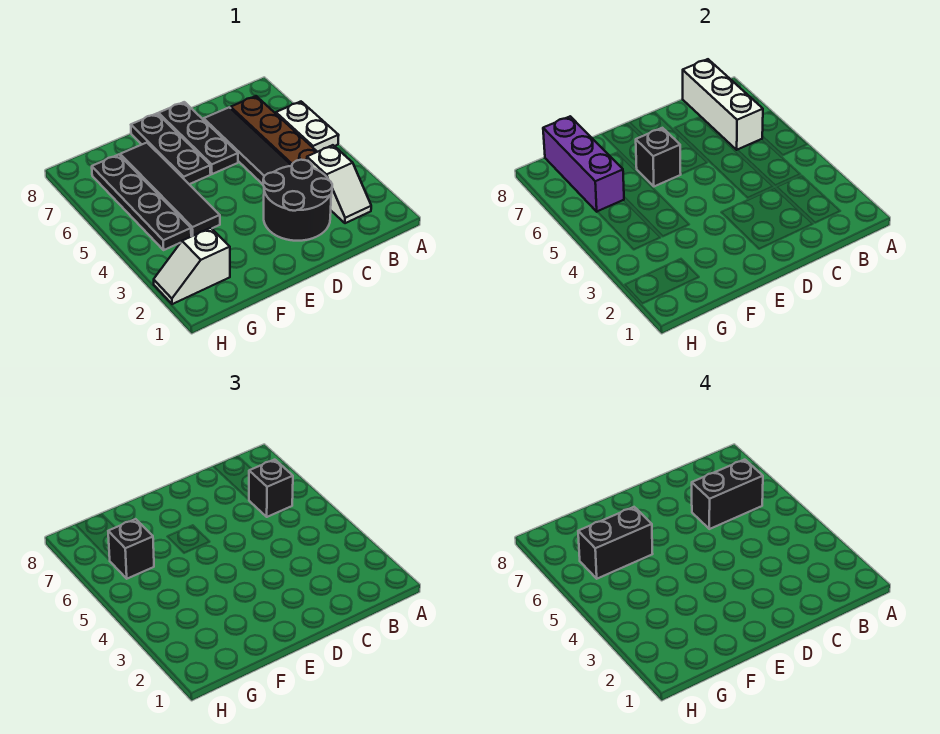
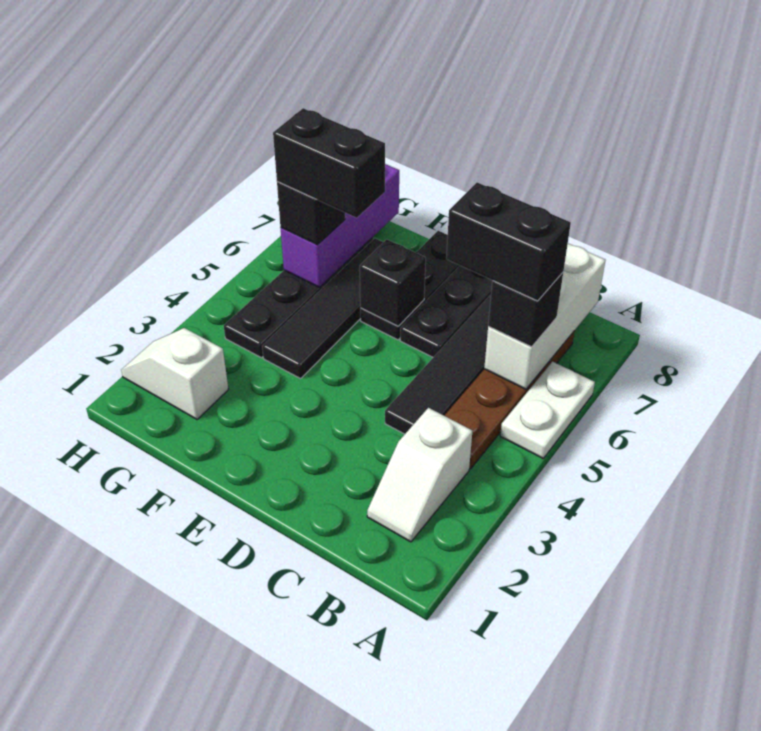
black 2x2 round brick [263,160,332,241] -> none

